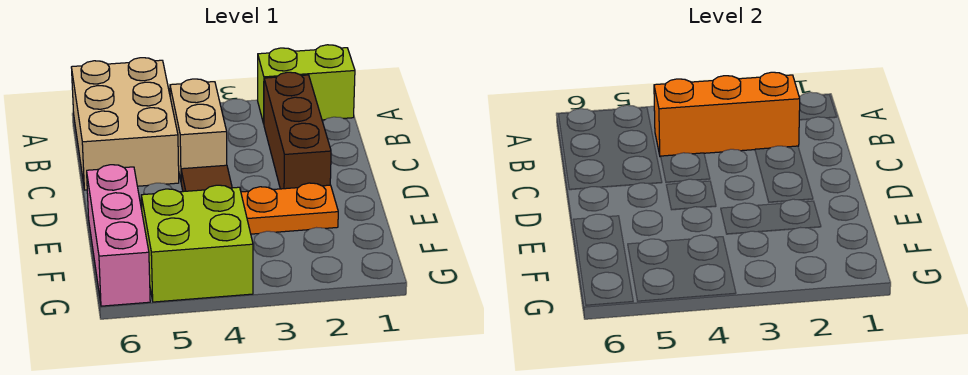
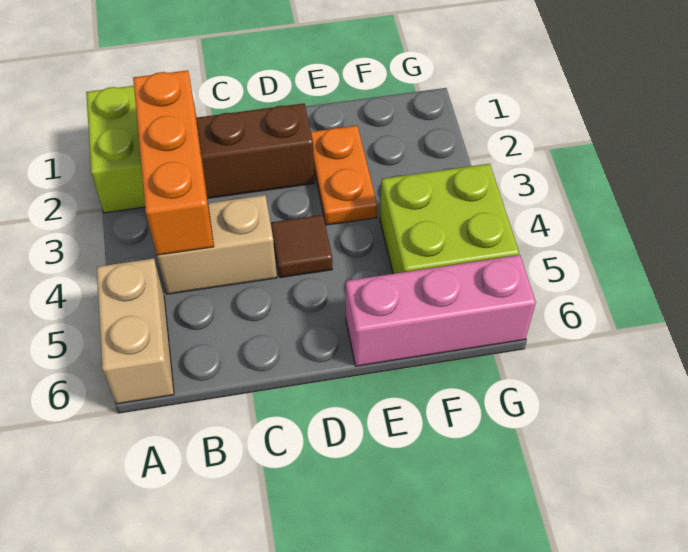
tan 2x3 brick [71,58,179,190] -> tan 1x2 brick [97,258,174,404]

